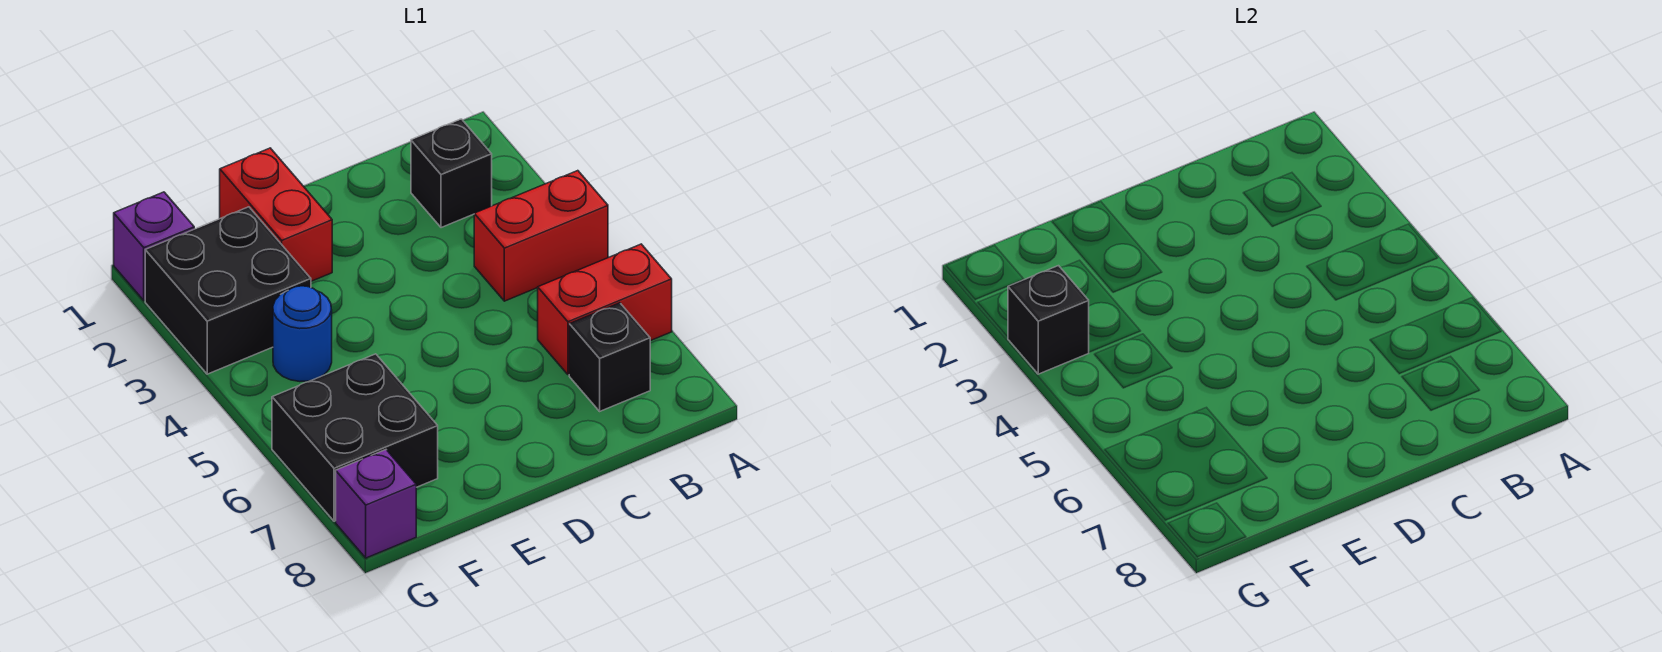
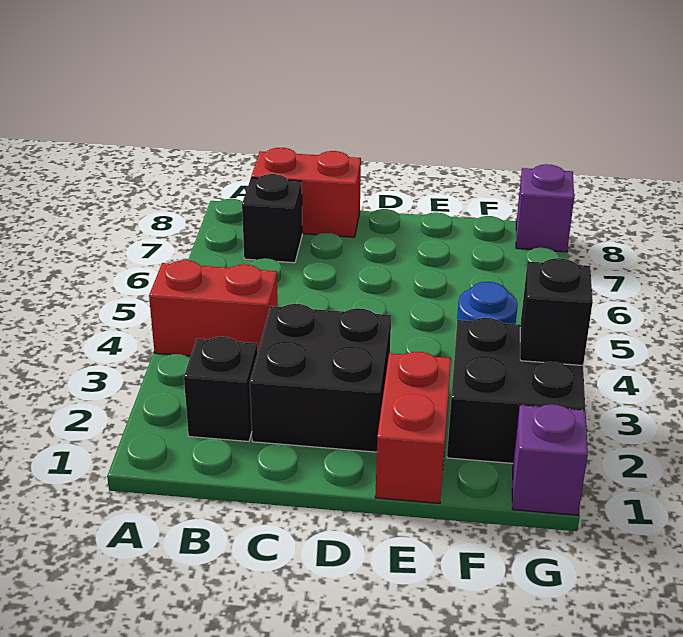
red 1x2 brick [538,244,672,375] -> red 1x2 brick moved to [251,148,361,237]
black 2x2 brick [272,354,438,521] -> black 2x2 brick moved to [250,304,391,452]

